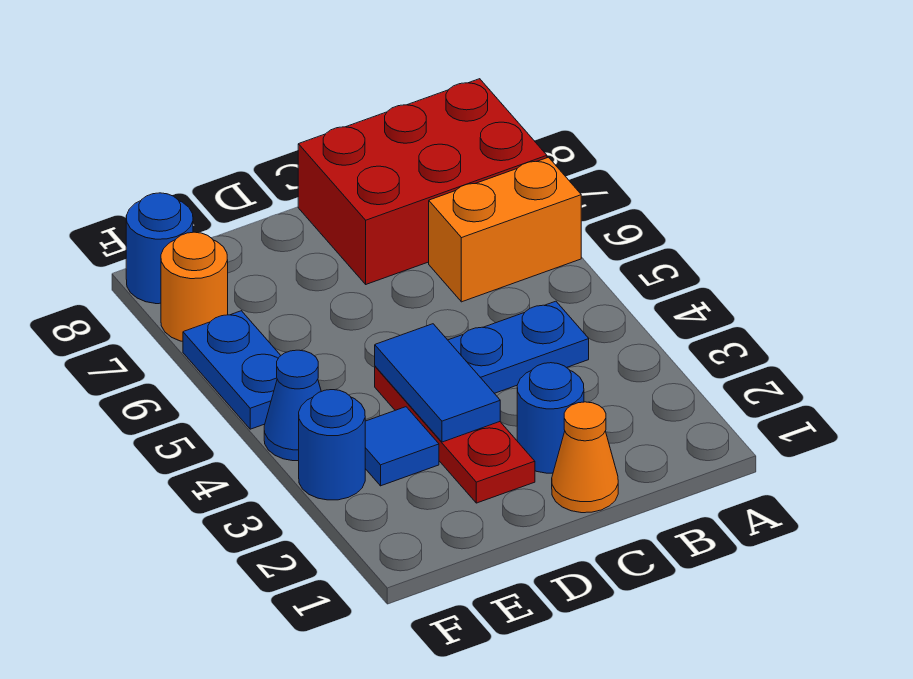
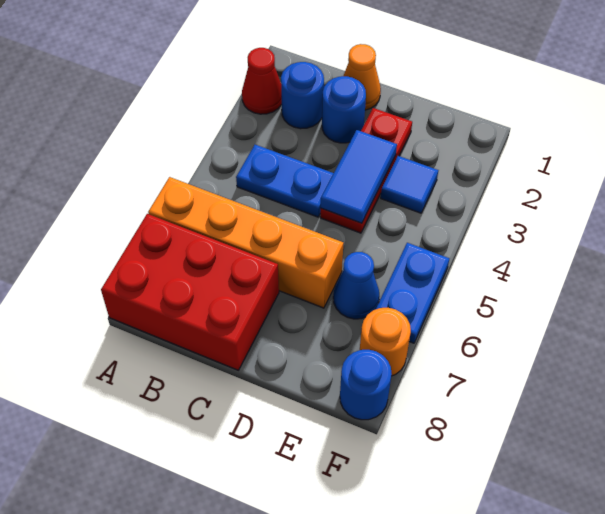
none -> red 1x1 cone [242,48,282,114]
orange 1x2 brick [429,157,581,302] -> orange 1x4 brick [148,177,344,308]
blue 1x1 round brick [299,390,365,500] -> blue 1x1 round brick moved to [281,62,324,129]
blue 1x1 cone [264,350,321,461] -> blue 1x1 cone moved to [333,252,379,319]

